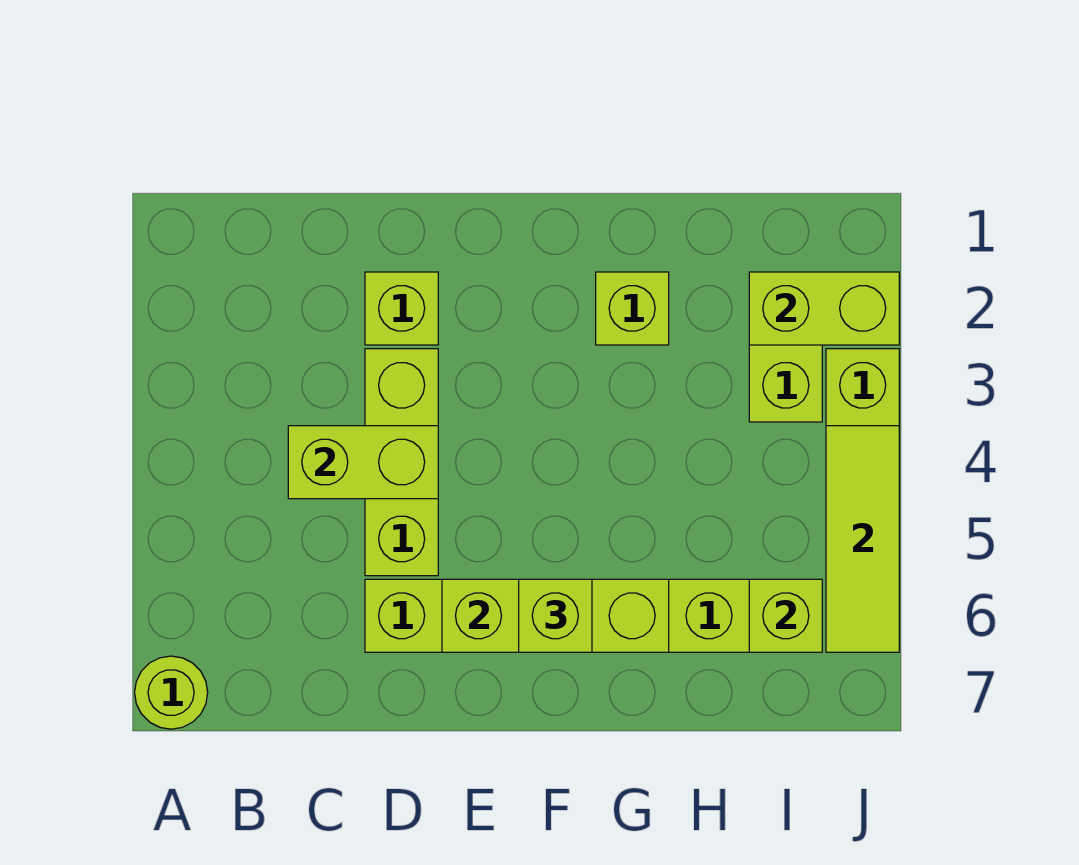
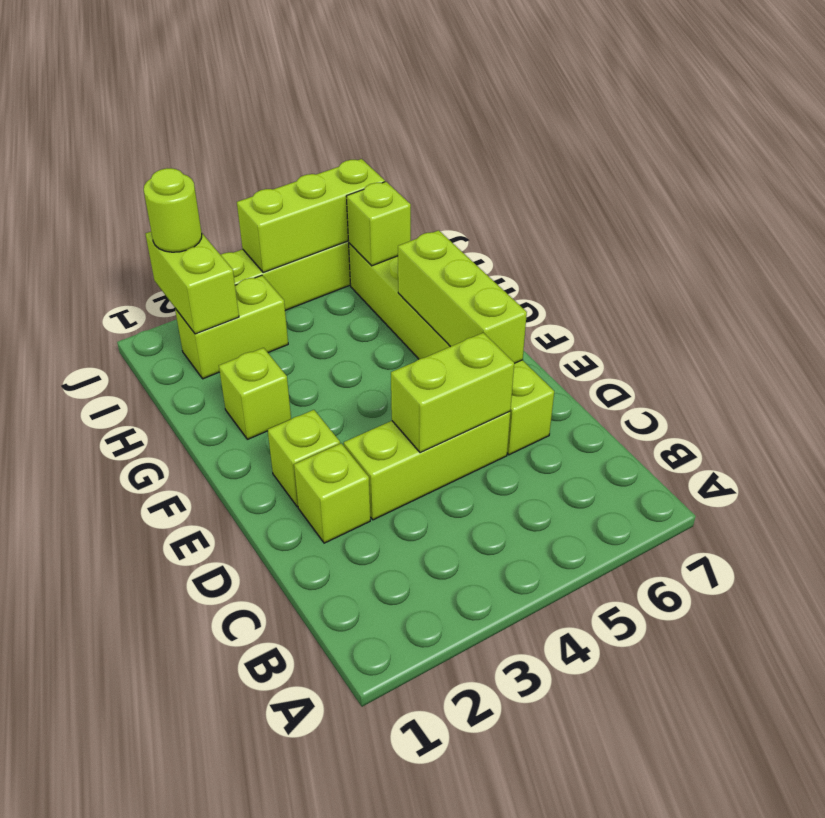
lime 1x1 round brick [135,656,208,729] -> lime 1x1 round brick moved to [144,168,202,252]
lime 1x2 brick [288,426,438,499] -> lime 1x2 brick turned to [391,333,514,453]
lime 1x1 brick [519,579,592,652] -> lime 1x1 brick moved to [268,410,340,507]
lime 1x3 tile [826,426,899,652] -> lime 1x3 brick [237,159,385,272]

